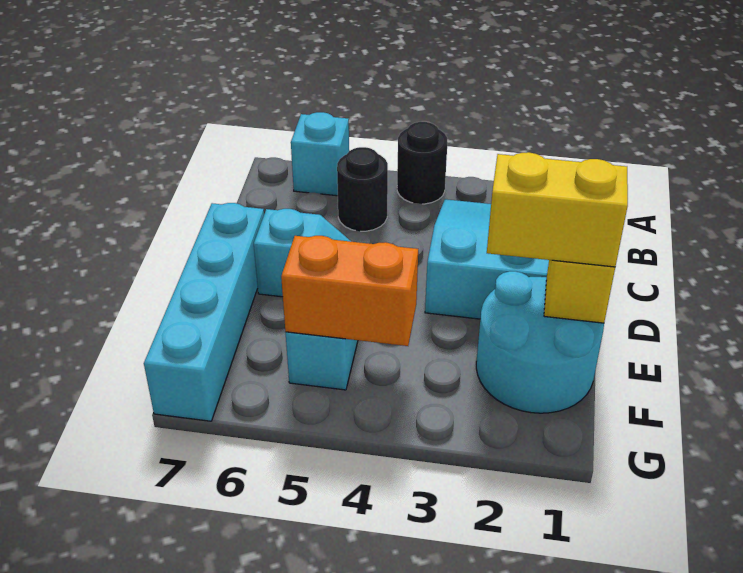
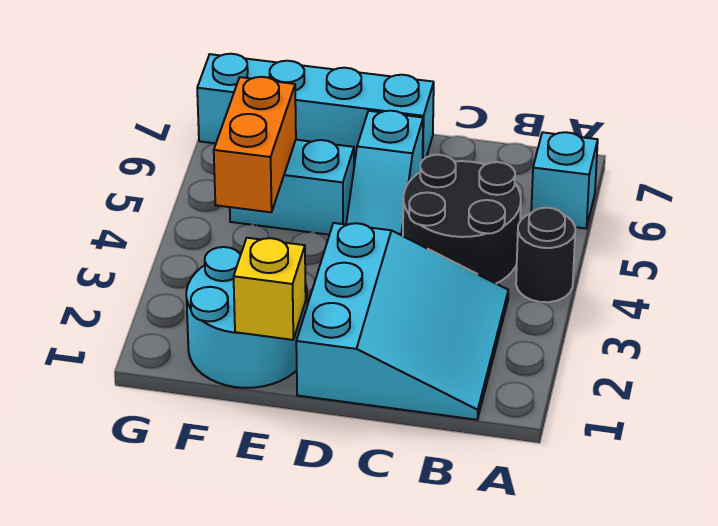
black 1x1 round brick [337,147,388,231] -> black 2x2 round brick [403,155,521,284]
yellow 1x2 brick [487,152,628,267] -> none

